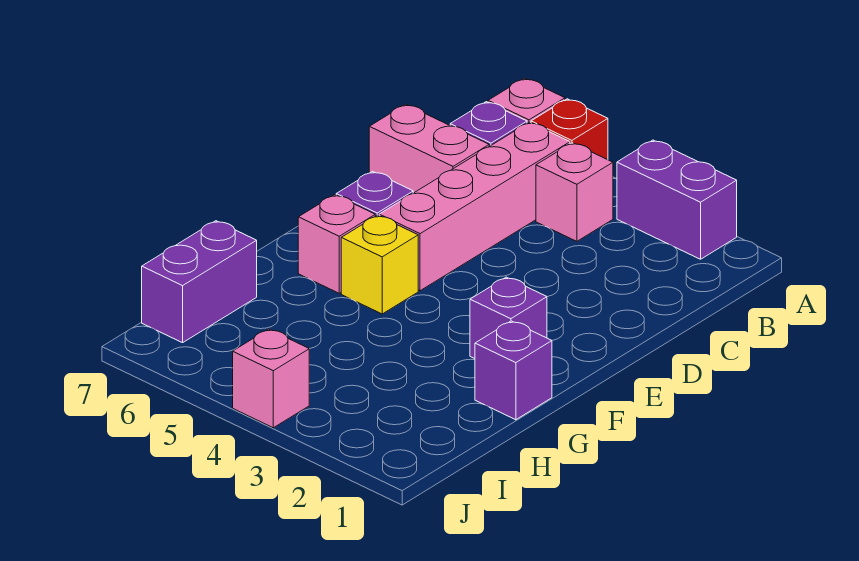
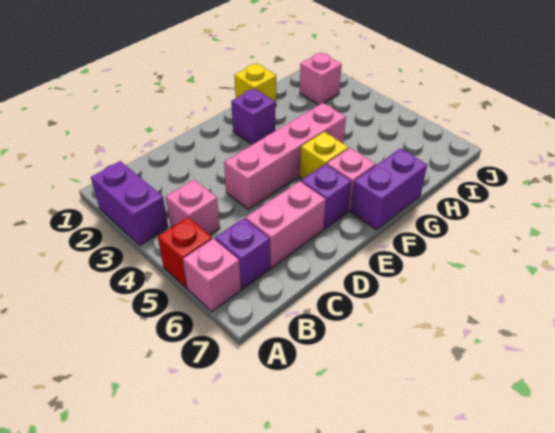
pink 1x4 brick [379,122,570,291] -> pink 1x4 brick moved to [224,103,346,209]
pink 1x2 brick [369,104,489,193] -> pink 1x2 brick turned to [245,181,326,268]
purple 1x1 brick [475,321,552,420] -> yellow 1x1 brick [234,63,276,106]
purple 1x2 brick [142,221,257,343] -> purple 1x2 brick moved to [351,149,427,230]
pink 1x1 brick [233,329,309,428] -> pink 1x1 brick moved to [300,53,342,105]

